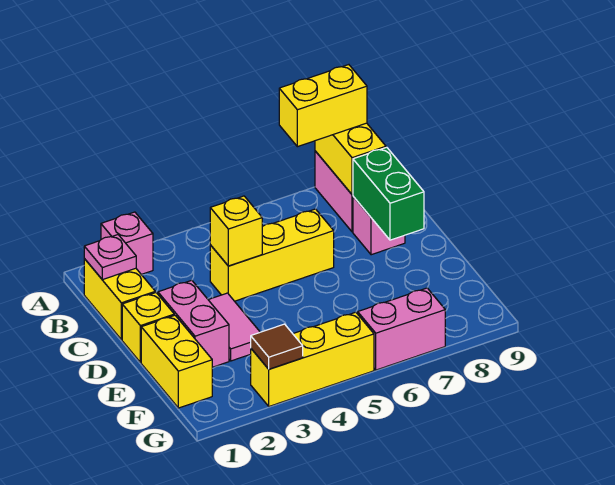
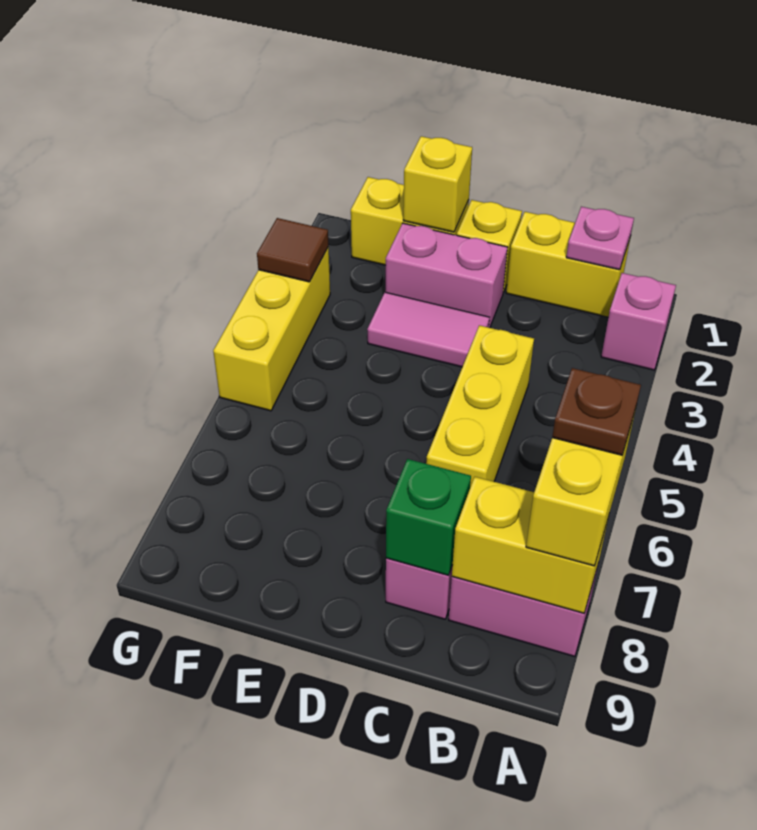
none -> brown 1x1 plate [552,368,641,455]
yellow 1x1 brick [210,196,262,266] -> yellow 1x1 brick moved to [403,136,472,232]
green 1x2 brick [353,147,424,240] -> green 1x1 brick [386,459,471,576]
pink 1x2 brick [358,288,445,370] -> none

